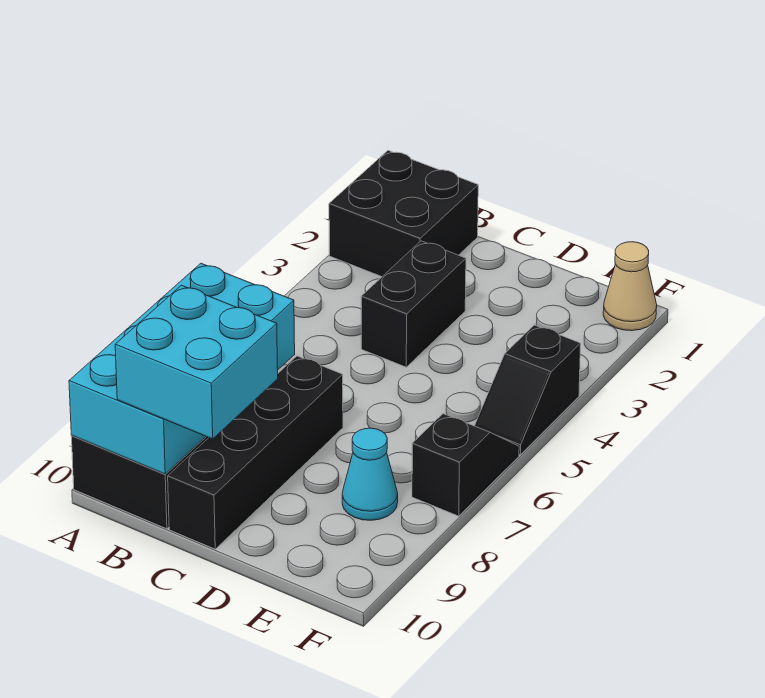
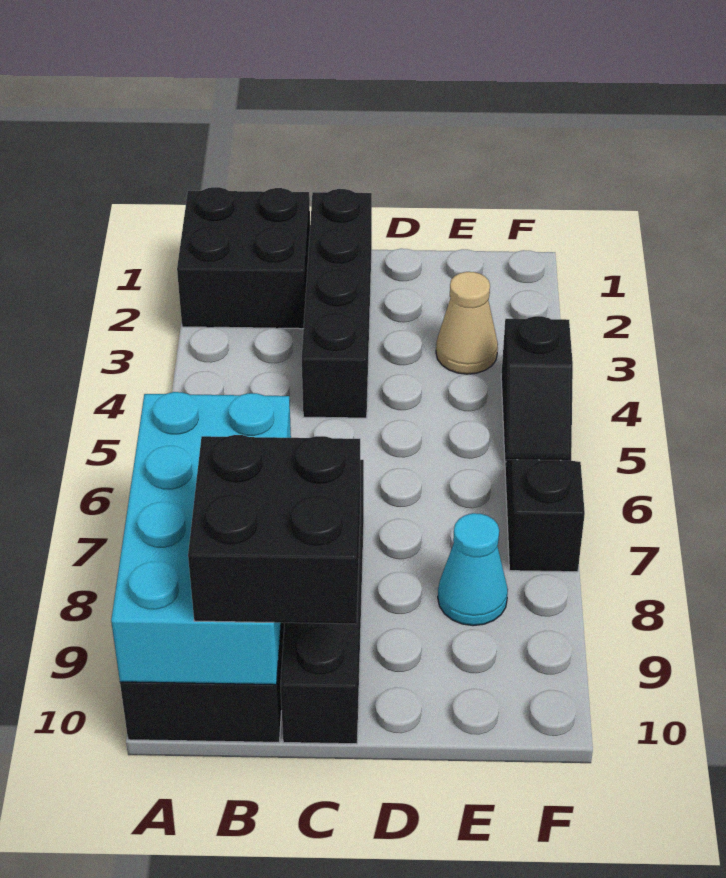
cyan 2x2 brick [115,285,278,439] -> black 2x2 brick [188,435,360,624]
black 1x2 brick [361,241,466,367] -> black 1x4 brick [302,189,372,418]
tan 1x1 cone [603,242,657,331] -> tan 1x1 cone moved to [436,272,498,374]

